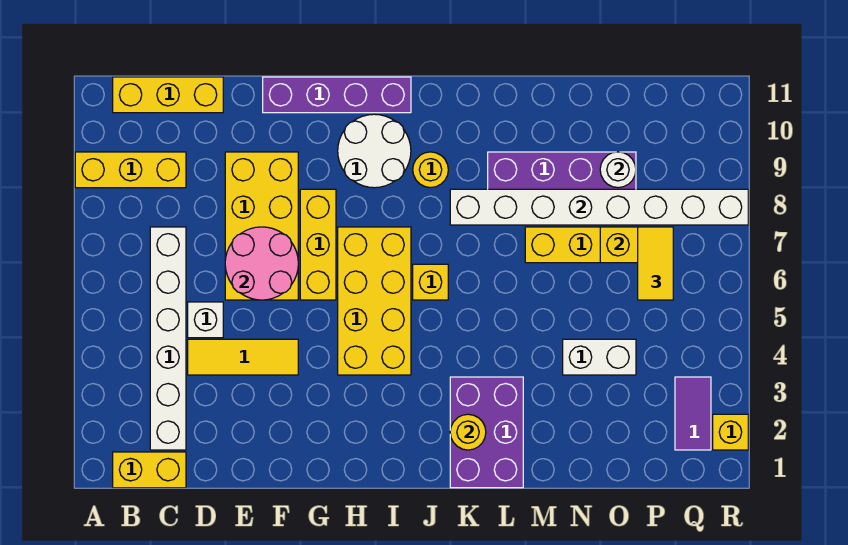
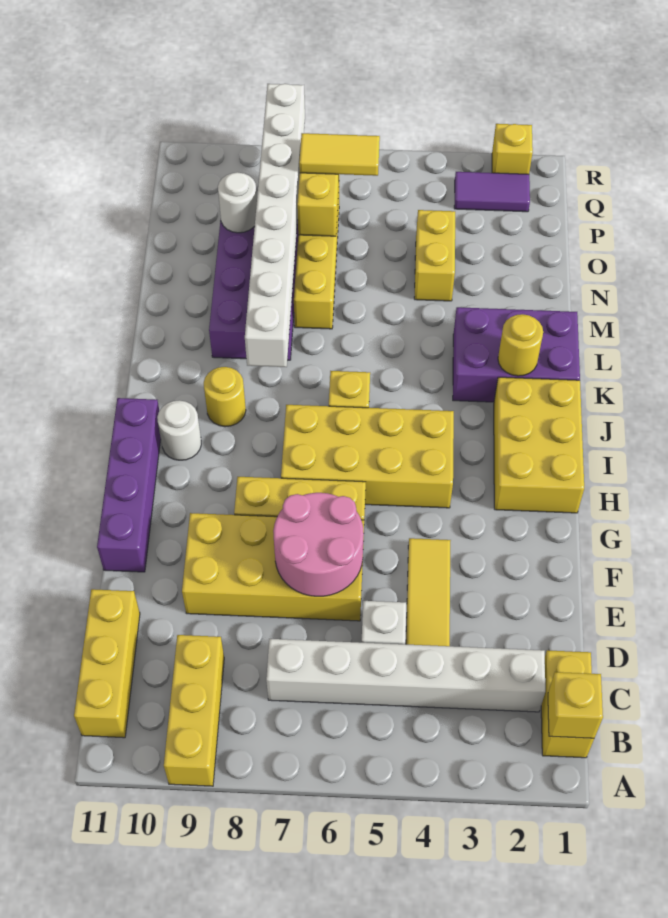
none -> yellow 1x1 brick [548,672,603,738]
none -> yellow 2x3 brick [494,377,584,513]
white 2x2 round brick [338,114,411,188] -> white 1x1 round brick [157,400,201,460]
white 1x2 brick [563,339,636,375] -> yellow 1x2 brick [414,210,455,301]

